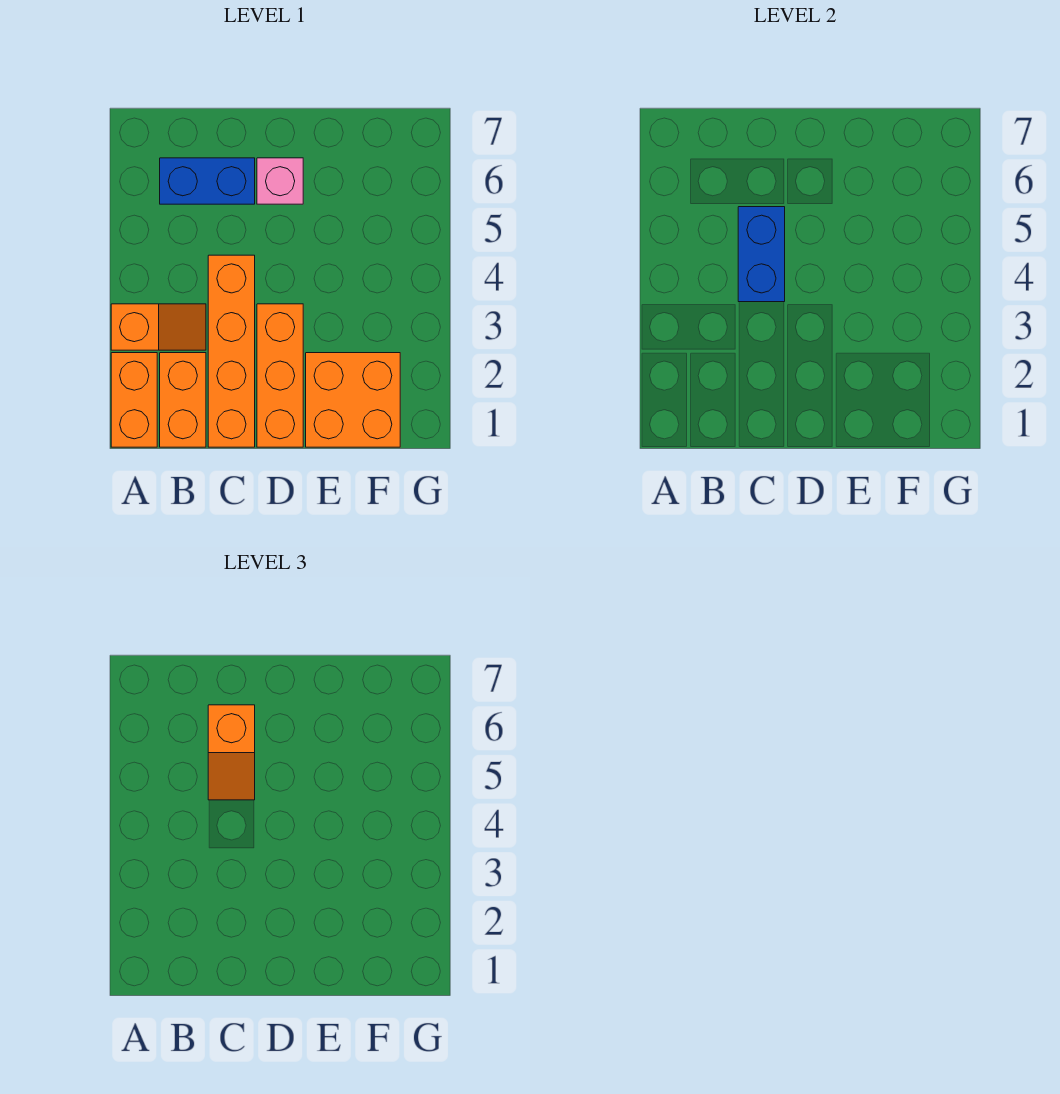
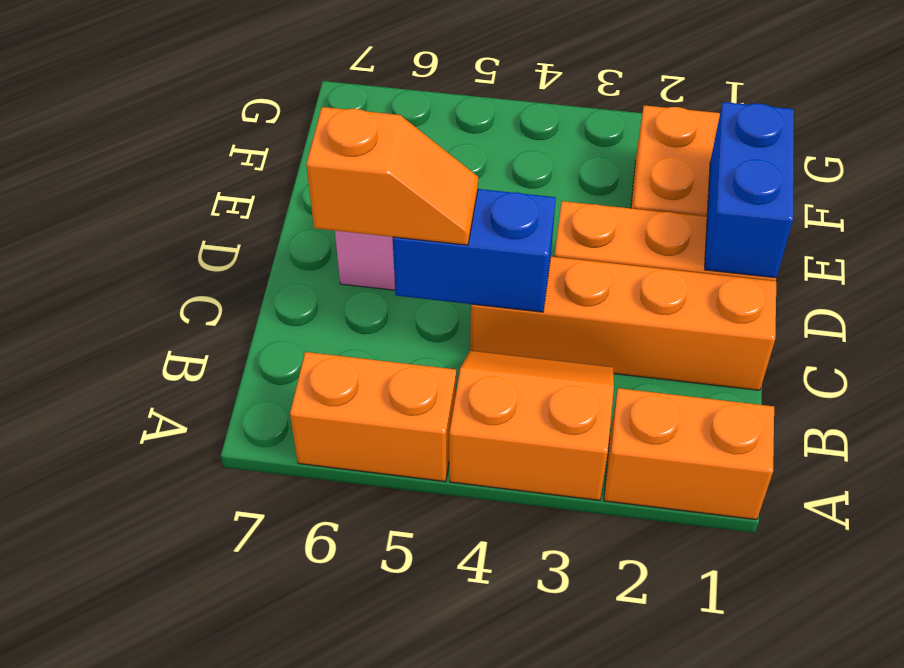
orange 1x2 slope [111,304,206,350] -> orange 2x2 slope [449,351,614,500]
orange 1x2 brick [160,353,206,447] -> orange 1x2 brick moved to [290,352,456,482]
blue 1x2 brick [160,158,255,204] -> blue 1x2 brick moved to [705,102,794,278]

